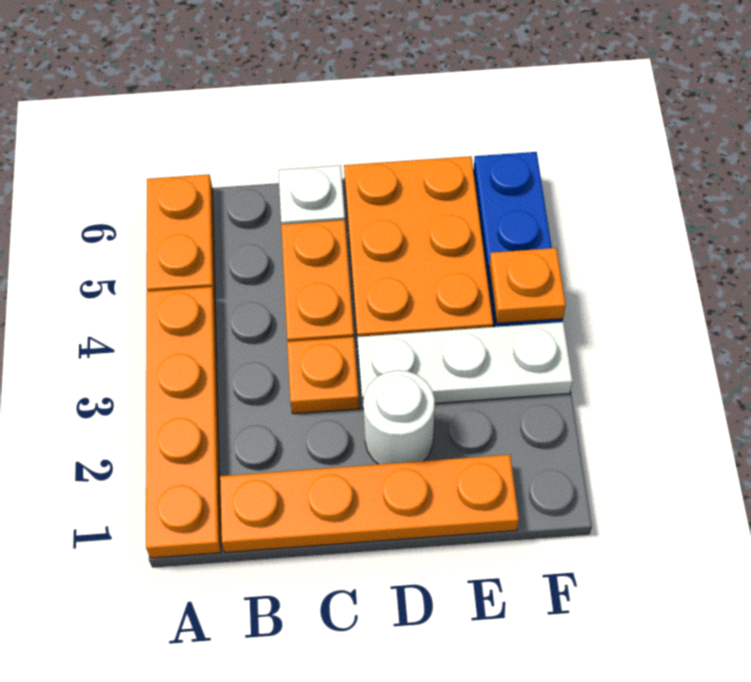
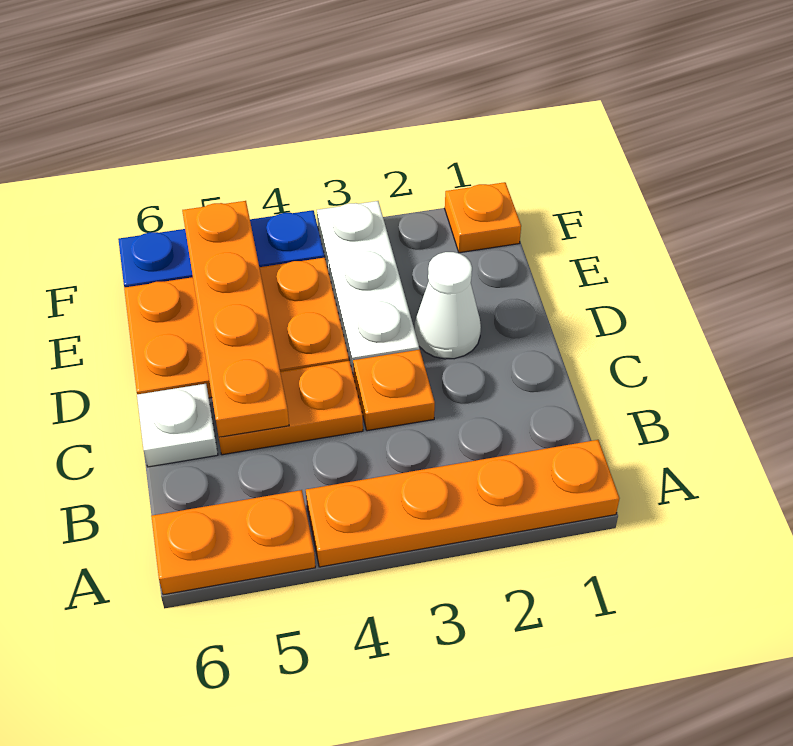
orange 1x4 plate [220,455,519,552] -> orange 1x4 plate moved to [182,201,289,437]
white 1x1 round brick [363,370,435,464] -> white 1x1 cone [415,252,481,359]
orange 1x1 plate [489,248,566,323] -> orange 1x1 plate moved to [445,182,521,253]

